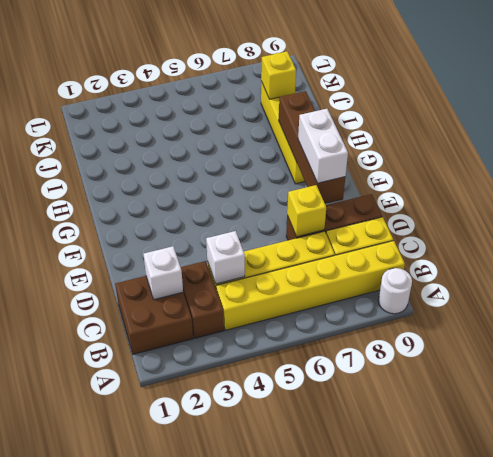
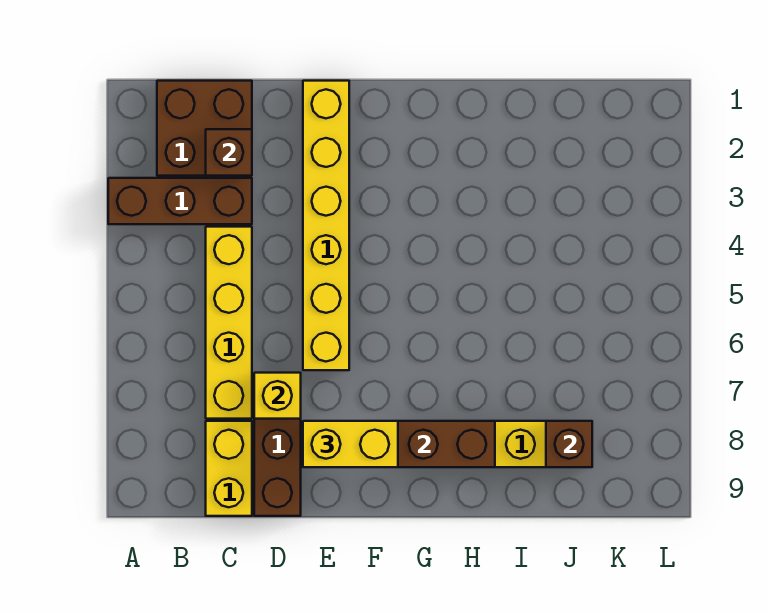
white 1x1 round brick [378,268,412,314] -> none
brown 1x2 brick [181,261,224,338] -> brown 1x3 brick [108,178,252,224]
yellow 1x6 brick [216,241,405,330] -> yellow 1x6 brick moved to [303,81,349,370]
white 1x1 brick [144,246,183,300] -> brown 1x1 brick [206,129,252,176]
white 1x1 brick [206,231,245,284] -> none
white 1x2 brick [298,109,348,183] -> yellow 1x2 brick [303,421,398,467]
yellow 1x1 brick [261,52,296,99] -> brown 1x1 brick [546,421,592,467]

